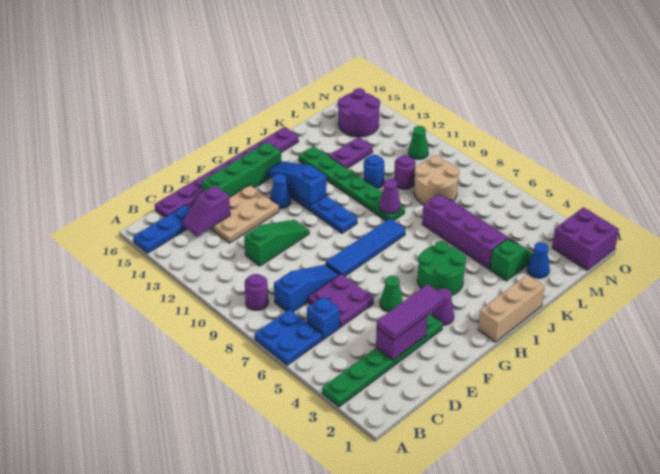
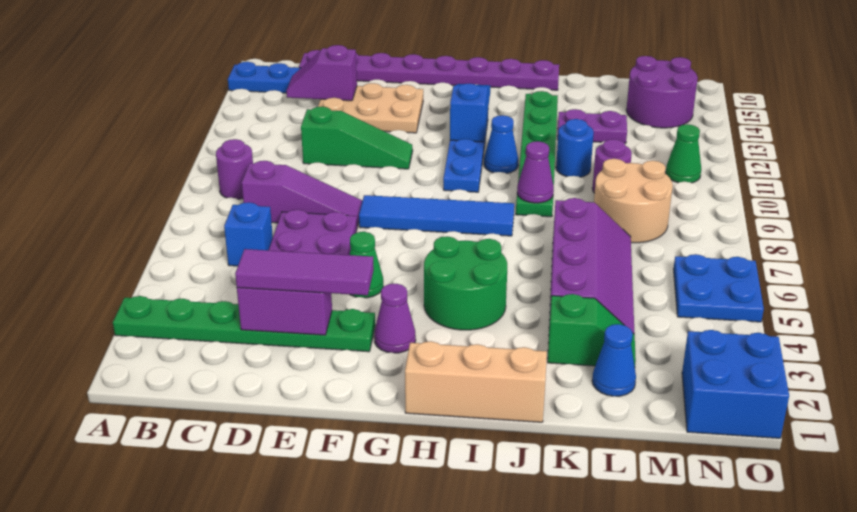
blue 2x2 plate [255,309,322,365] -> blue 2x2 plate moved to [673,254,764,322]
blue 1x3 slope [274,265,339,312] -> purple 1x3 slope [242,161,362,227]
green 1x4 brick [202,142,281,197] -> none
blue 1x1 cone [270,174,291,208] -> blue 1x1 cone moved to [484,115,518,174]
purple 2x2 brick [552,207,619,270] -> blue 2x2 brick [682,330,789,438]

